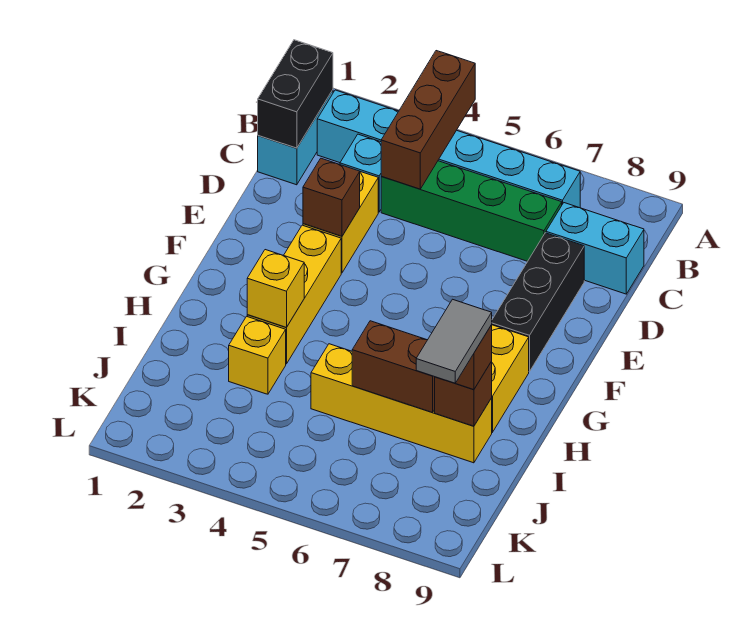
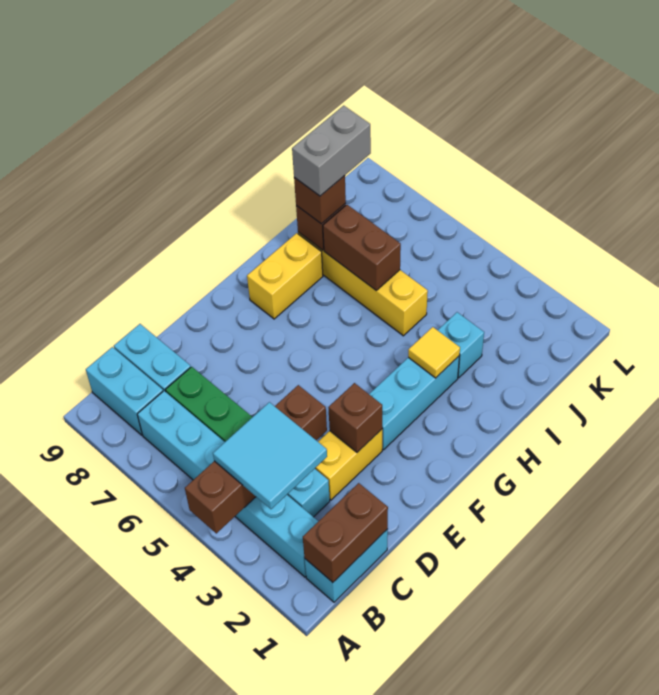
brown 1x3 brick [381,51,475,189] -> brown 1x4 brick [185,385,327,533]
black 1x2 brick [258,40,333,148] -> brown 1x2 brick [303,483,388,582]
none -> cyan 2x2 tile [213,402,327,509]
none -> cyan 1x2 brick [86,347,163,435]
black 1x3 brick [492,233,584,372] -> none
yellow 1x3 brick [247,225,341,364] -> cyan 1x3 brick [369,356,459,450]
yellow 1x1 brick [247,250,304,328] -> yellow 1x1 tile [408,327,460,378]
yellow 1x1 brick [229,316,286,394] -> cyan 1x1 brick [438,312,484,378]
grey 1x2 tile [416,299,492,383] -> grey 1x2 brick [292,106,371,196]

